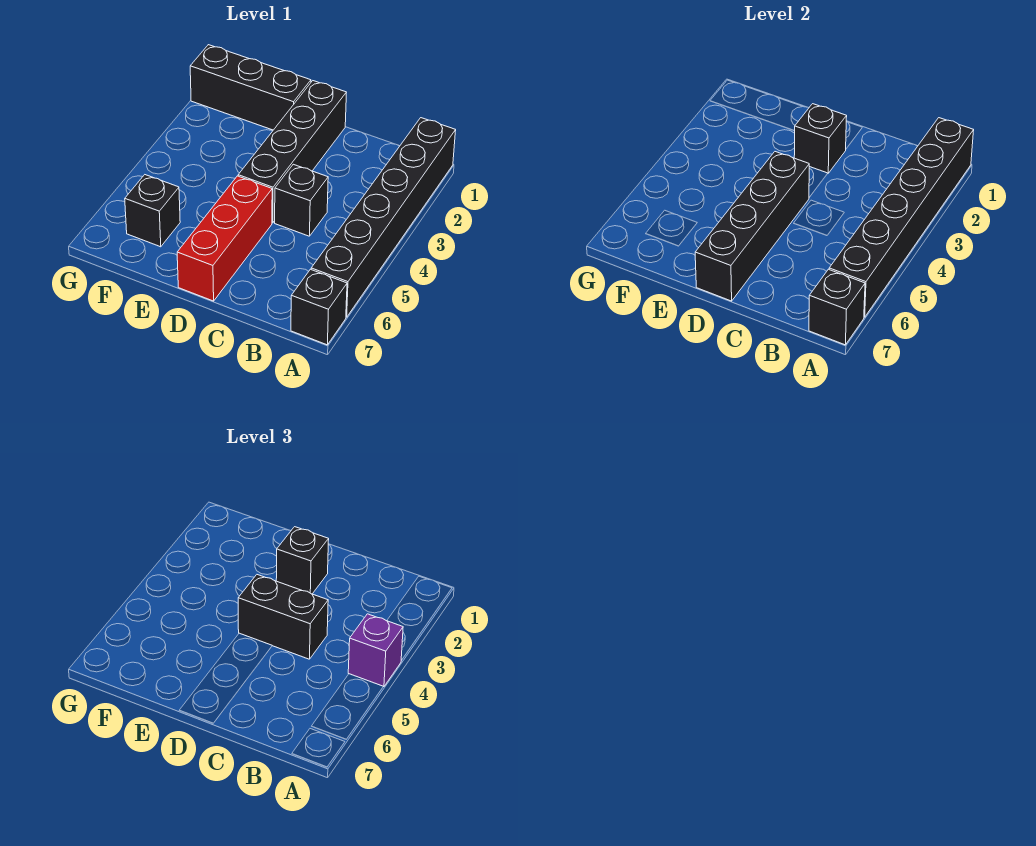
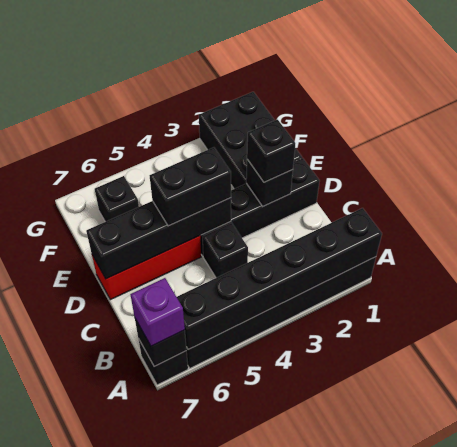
purple 1x1 brick [348,614,403,687] -> purple 1x1 brick moved to [130,278,185,346]
black 1x2 brick [238,575,328,659] -> black 1x2 brick turned to [150,147,231,226]
black 1x3 brick [190,45,311,130] -> black 2x3 brick [199,92,302,189]

